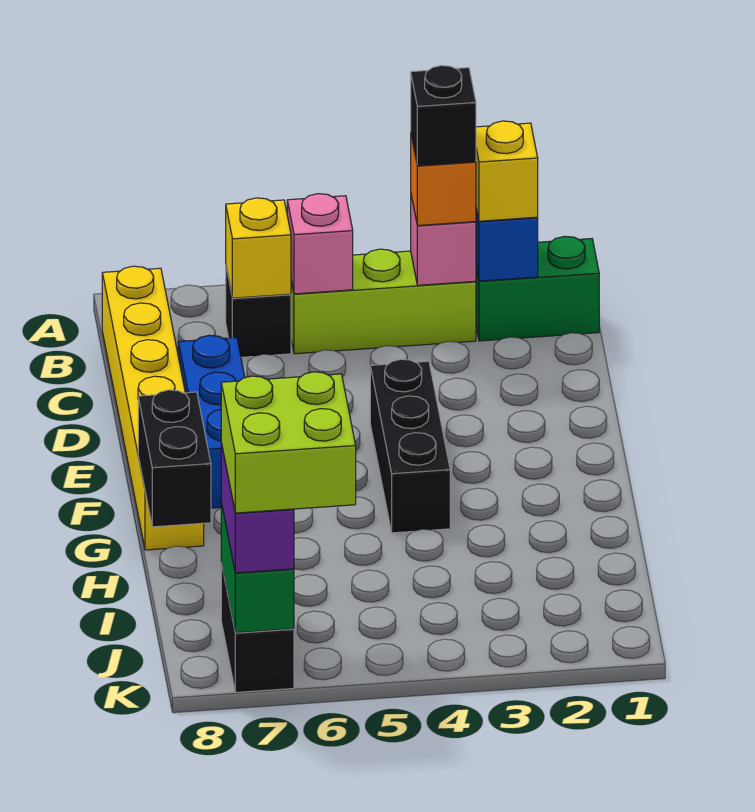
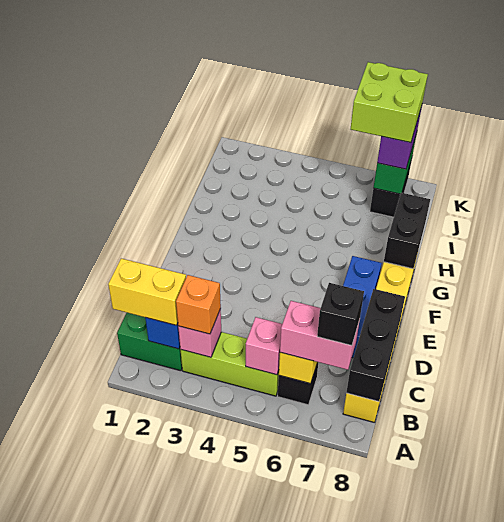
yellow 1x1 brick [476,121,538,221] -> yellow 1x2 brick [108,258,186,325]
black 1x1 brick [411,65,476,166] -> black 1x1 brick moved to [317,283,364,346]
none -> pink 1x2 brick [280,301,360,370]
black 1x3 brick [370,359,450,533] -> black 1x3 brick moved to [346,289,405,402]

